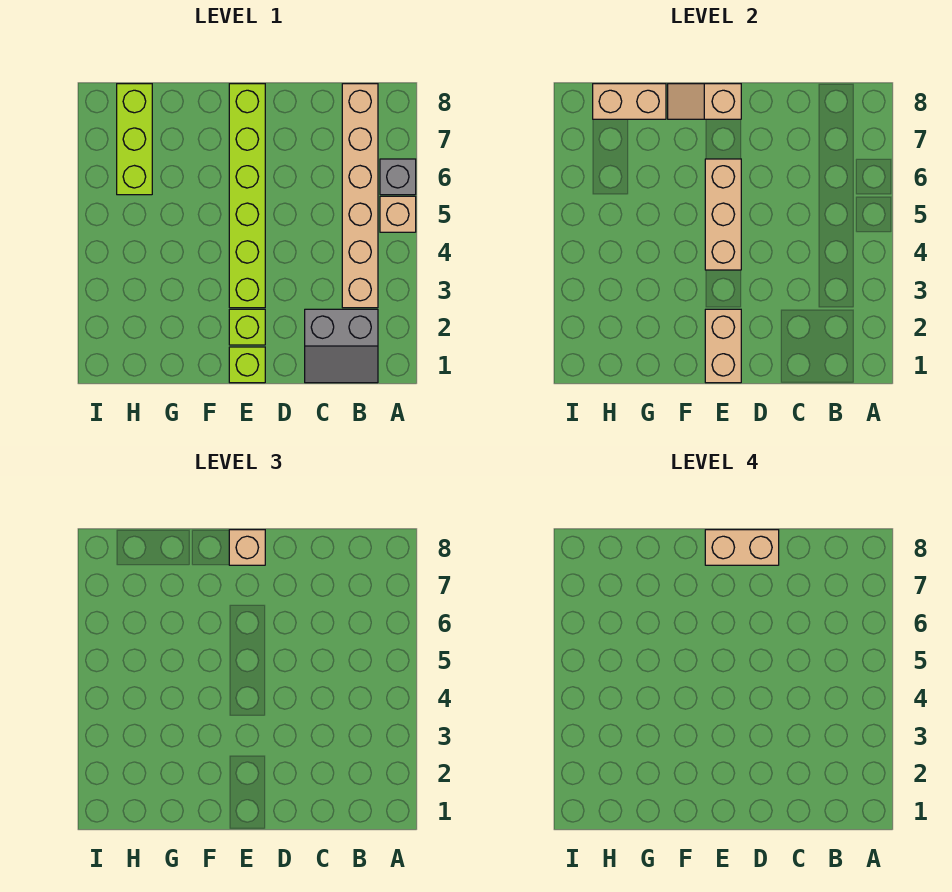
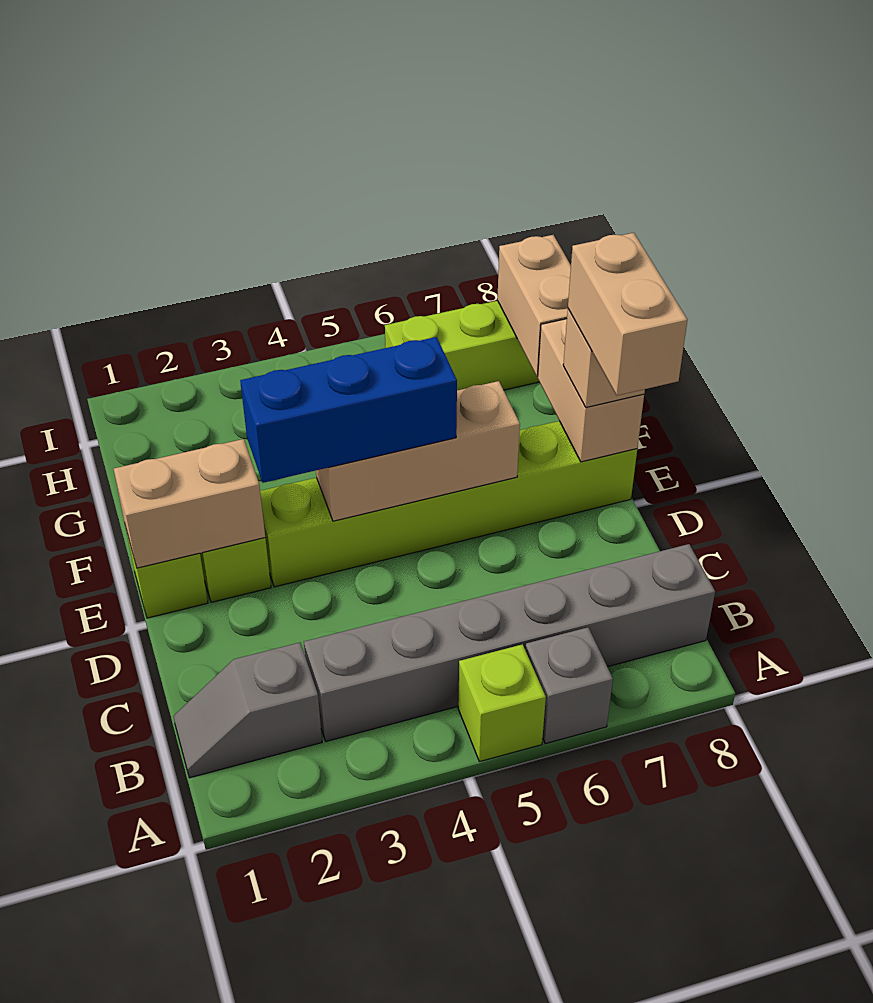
tan 1x1 brick [380,196,416,232] -> lime 1x1 brick [458,644,546,762]
grey 2x2 slope [305,309,378,383] -> grey 1x2 slope [173,643,322,778]
tan 1x6 brick [342,84,378,308] -> grey 1x6 brick [304,544,715,741]
none -> blue 1x3 brick [240,337,457,483]
tan 1x2 slope [668,84,741,119] -> tan 1x2 brick [538,319,644,462]

